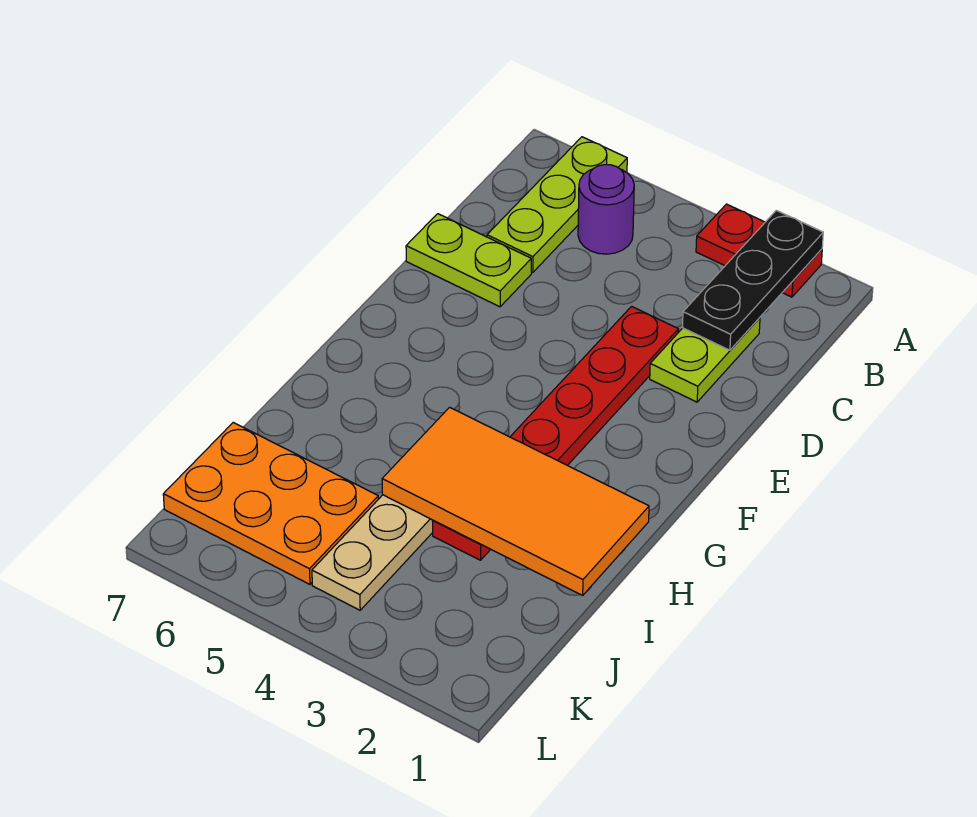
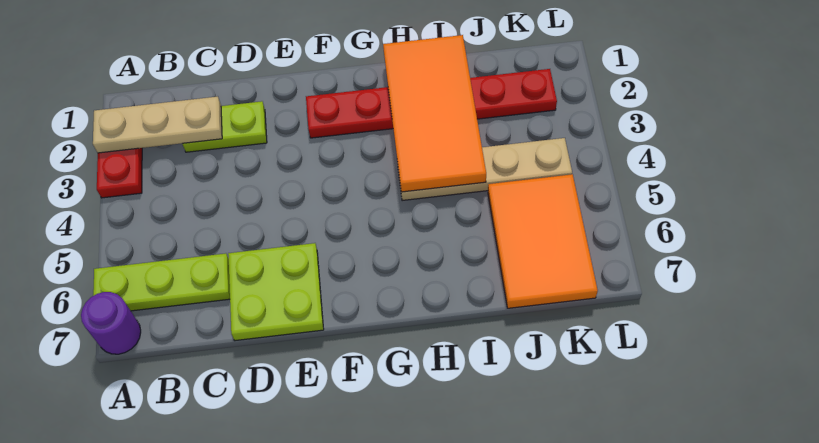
black 1x3 plate [682,210,823,350] -> tan 1x3 plate [93,97,222,153]
purple 1x1 round brick [578,165,634,254] -> purple 1x1 round brick moved to [81,292,141,354]
red 1x6 plate [433,306,678,560] -> red 1x6 plate moved to [306,69,557,138]
lime 1x2 plate [406,214,531,307] -> lime 2x2 plate [228,243,324,341]
orange 2x3 plate [163,422,378,584] -> orange 2x3 tile [488,174,598,308]

